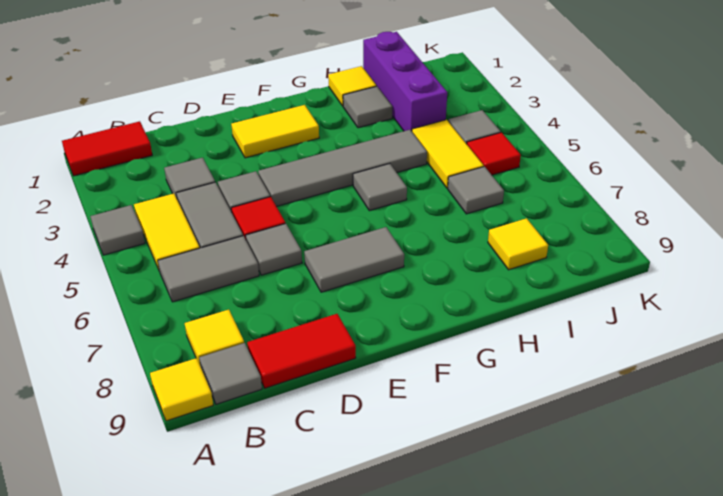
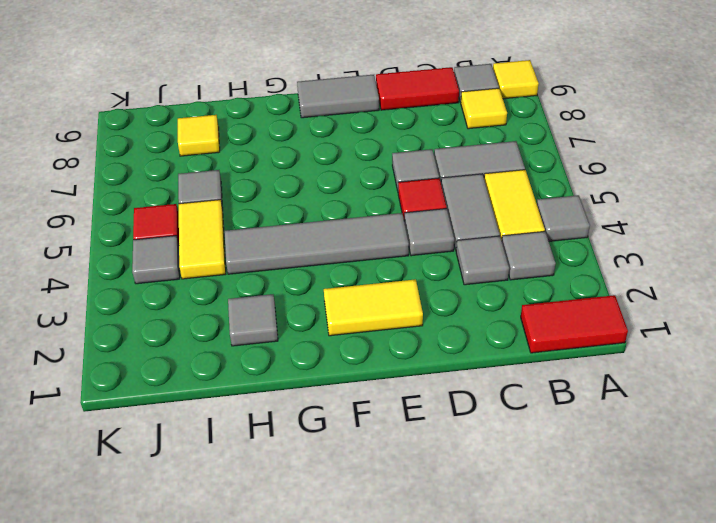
grey 1x2 tile [304,227,404,292] -> grey 1x2 tile moved to [297,75,379,118]
grey 1x1 tile [353,164,407,211] -> grey 1x1 tile moved to [502,231,556,280]
yellow 1x1 tile [328,66,376,106] -> none
purple 1x3 brick [363,32,447,131] -> none

